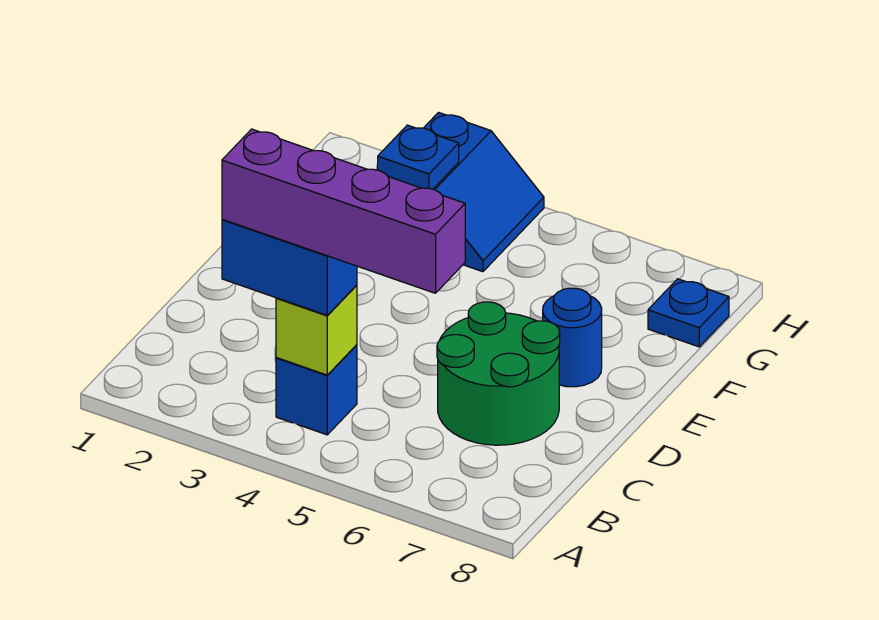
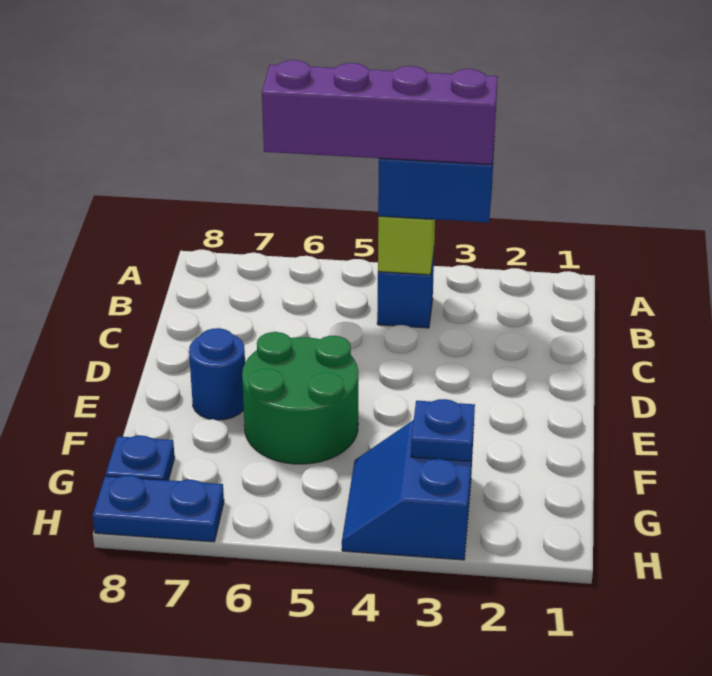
green 2x2 round brick [437,302,560,445] -> green 2x2 round brick moved to [242,332,358,464]
none -> blue 1x2 plate [93,475,224,542]

